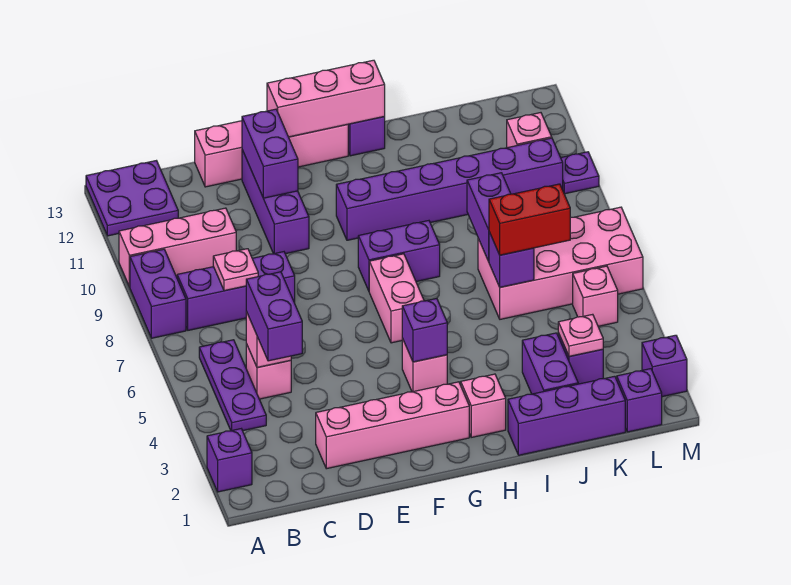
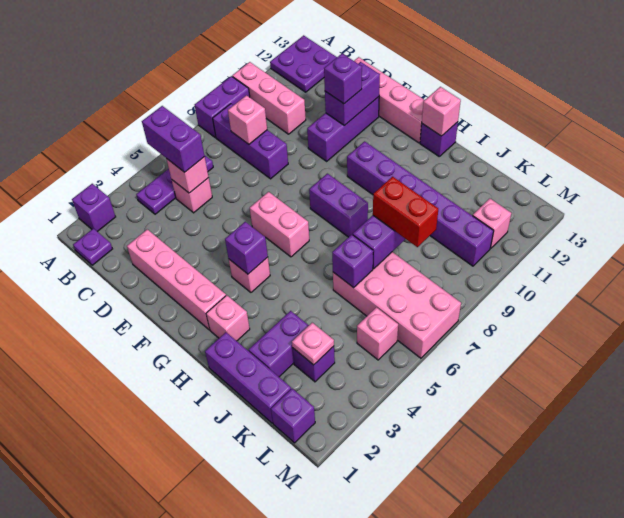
purple 1x2 brick [246,272,302,361] -> purple 1x2 brick turned to [142,106,205,172]
pink 1x1 plate [213,249,258,291] -> pink 1x1 brick [228,95,267,144]
pink 1x3 brick [267,60,385,137] -> pink 1x1 brick [422,87,461,136]
pink 1x2 brick [369,254,424,343] -> pink 1x2 brick turned to [250,192,309,257]
red 1x2 brick [489,184,570,255] -> red 1x2 brick moved to [373,177,438,247]
purple 1x1 brick [642,335,687,397] -> purple 1x1 brick moved to [324,54,362,104]
purple 1x1 plate [561,152,599,194] -> purple 1x1 plate moved to [73,228,112,265]

